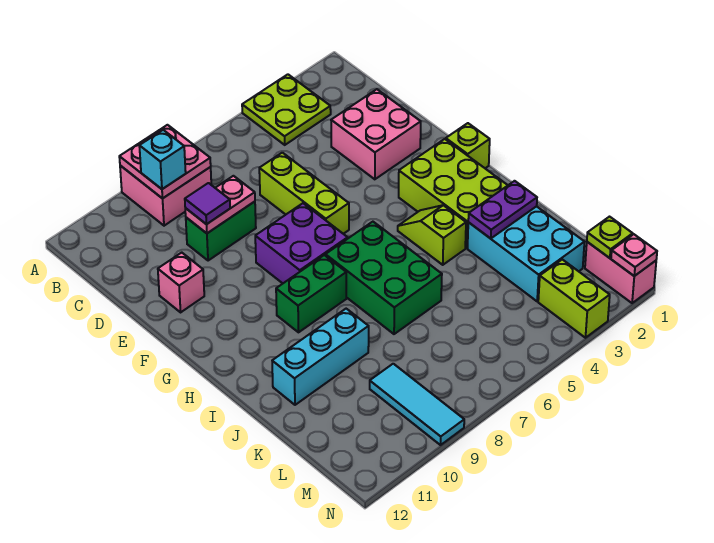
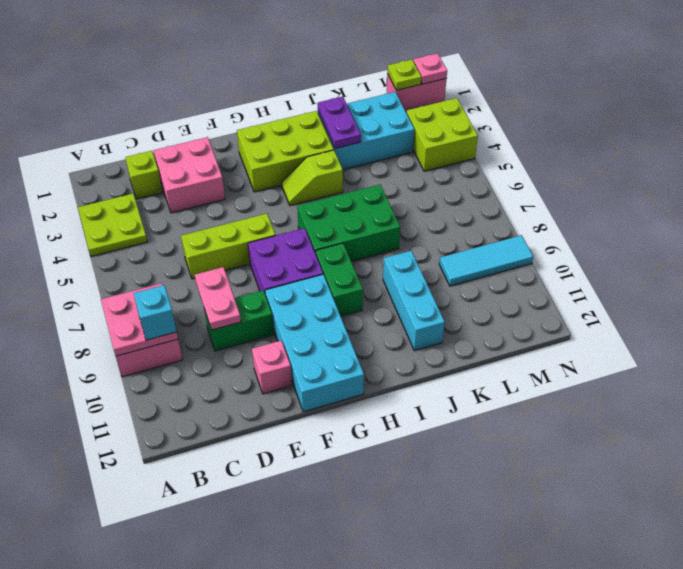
green 1x2 brick [186,202,256,261] -> green 1x2 brick turned to [204,291,274,351]
purple 1x1 tile [185,183,230,224] -> none
none -> cyan 2x4 brick [265,274,364,412]
lime 1x1 brick [446,123,490,168] -> lime 1x1 brick moved to [125,151,163,199]
lime 1x2 brick [538,259,610,338] -> lime 2x2 brick [406,98,478,171]

